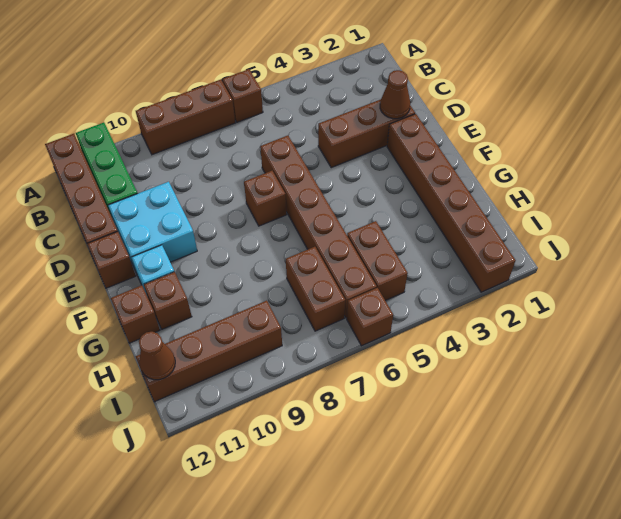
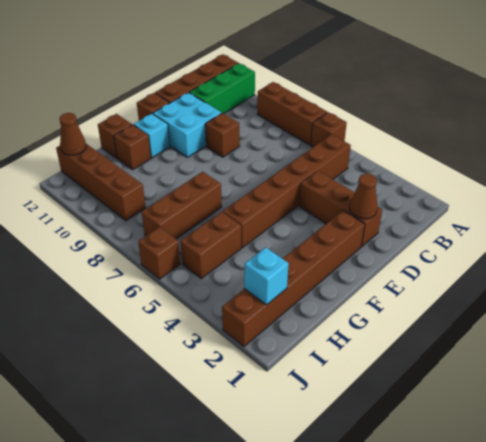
brown 1x6 brick [260,136,377,318] -> brown 1x6 brick moved to [223,134,351,248]
brown 1x1 brick [244,171,287,226] -> brown 1x1 brick moved to [205,113,240,157]
brown 1x2 brick [286,247,345,331] -> brown 1x3 brick [142,172,222,239]
none -> cyan 1x1 brick [244,247,289,305]

